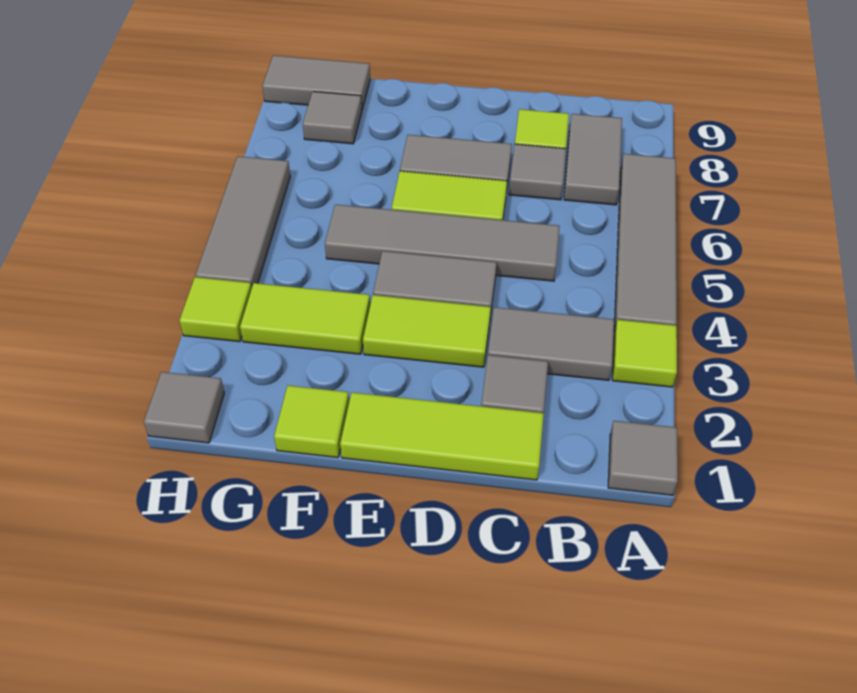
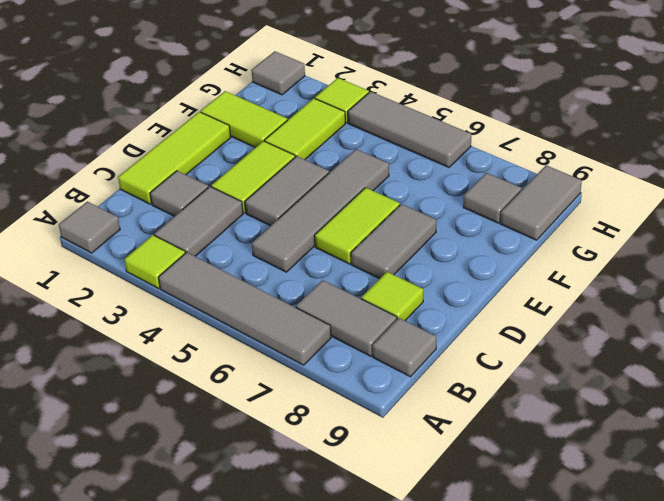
grey 1x1 tile [509,144,566,200] -> grey 1x1 tile moved to [373,318,436,377]
lime 1x1 tile [274,386,349,458] -> lime 1x2 tile [201,91,287,148]

